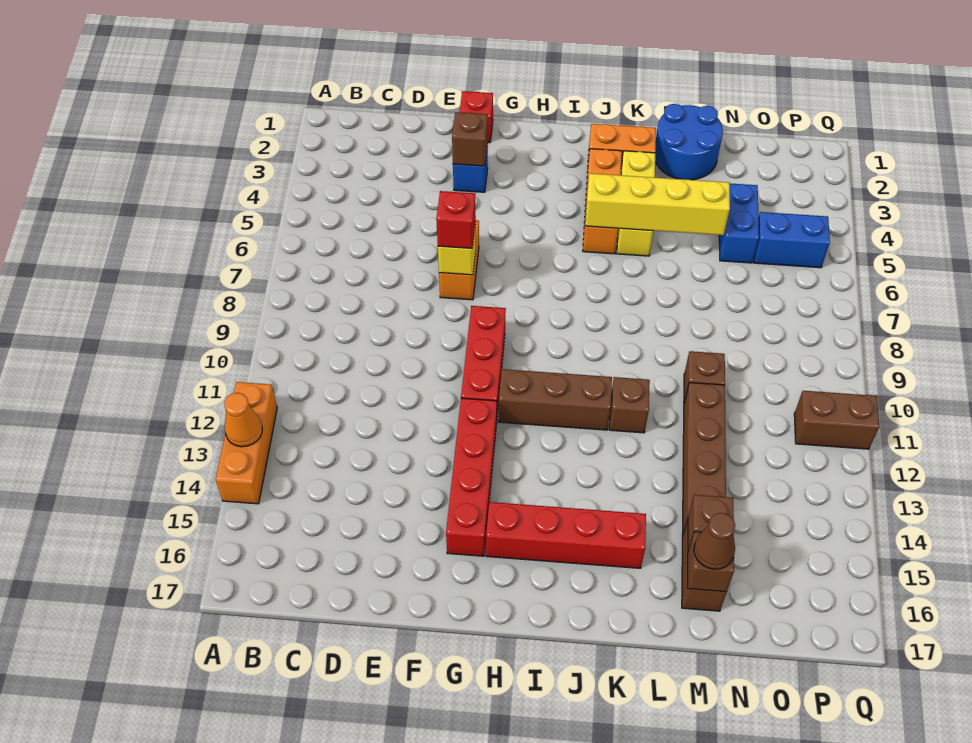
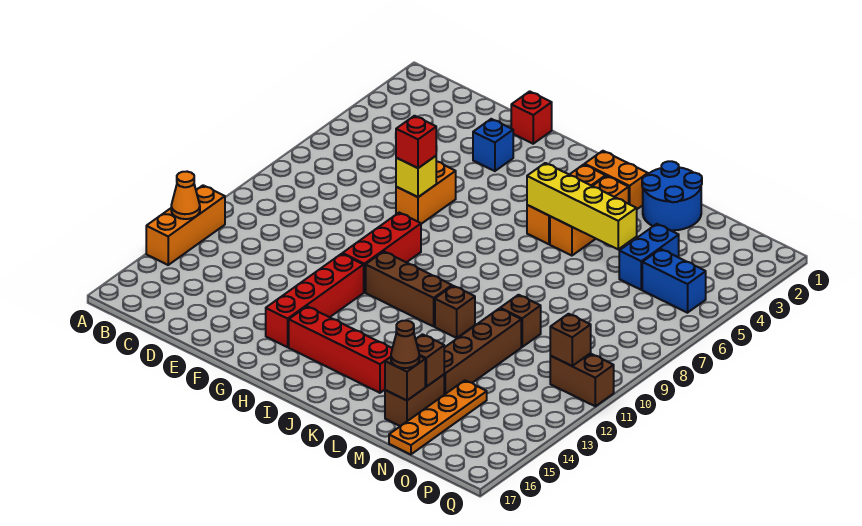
brown 1x1 brick [452,112,488,166] -> brown 1x1 brick moved to [550,314,591,366]
yellow 1x3 brick [617,151,655,256] -> orange 1x3 brick [550,176,629,256]
none -> orange 1x4 plate [389,380,487,454]

